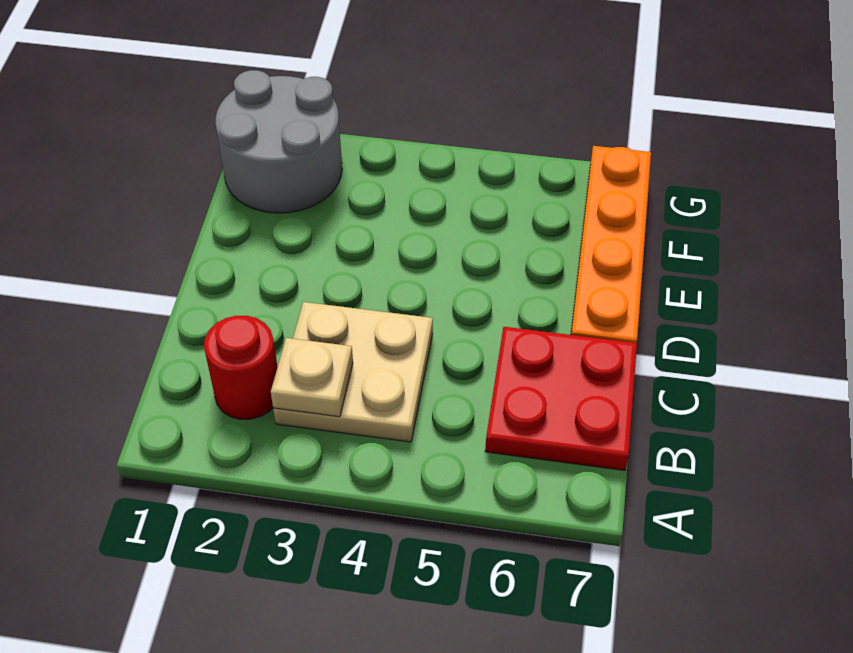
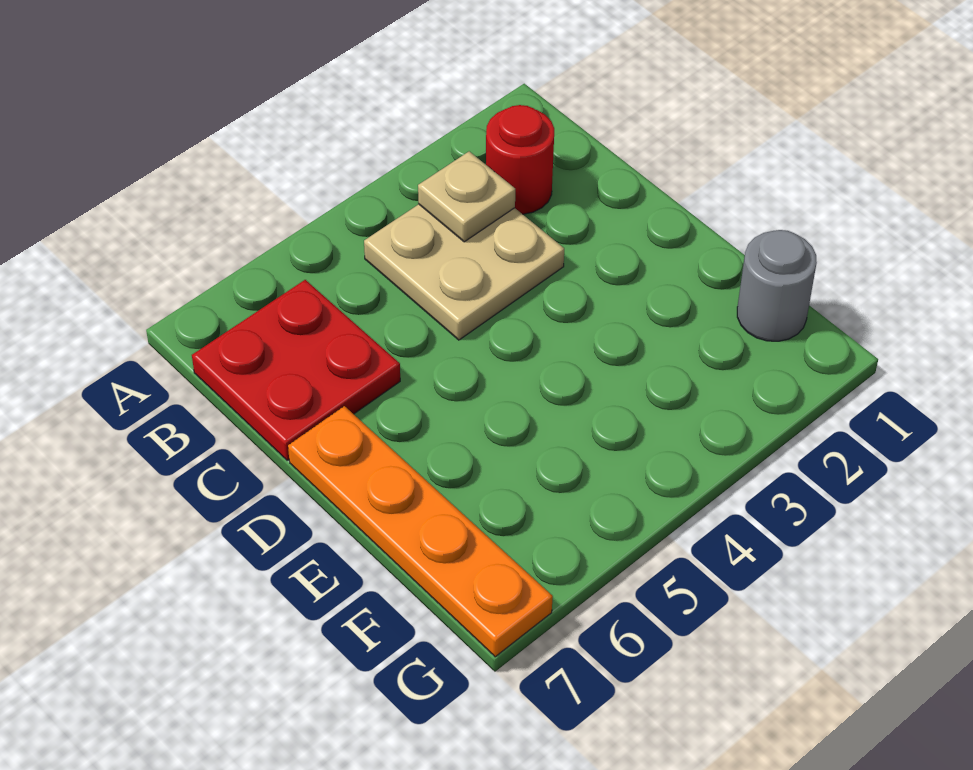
grey 2x2 round brick [215,70,342,213] -> grey 1x1 round brick [737,230,817,341]

